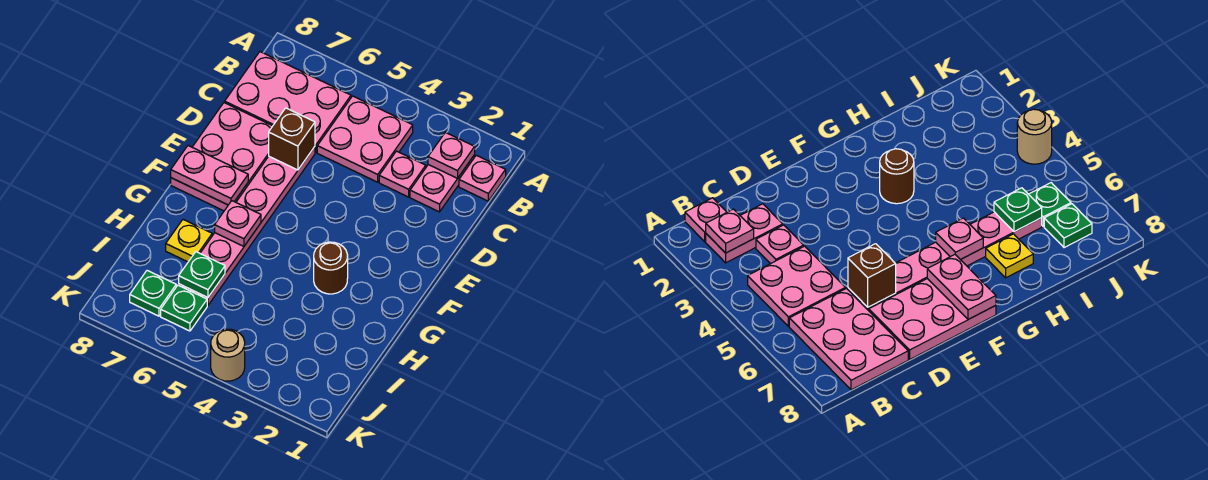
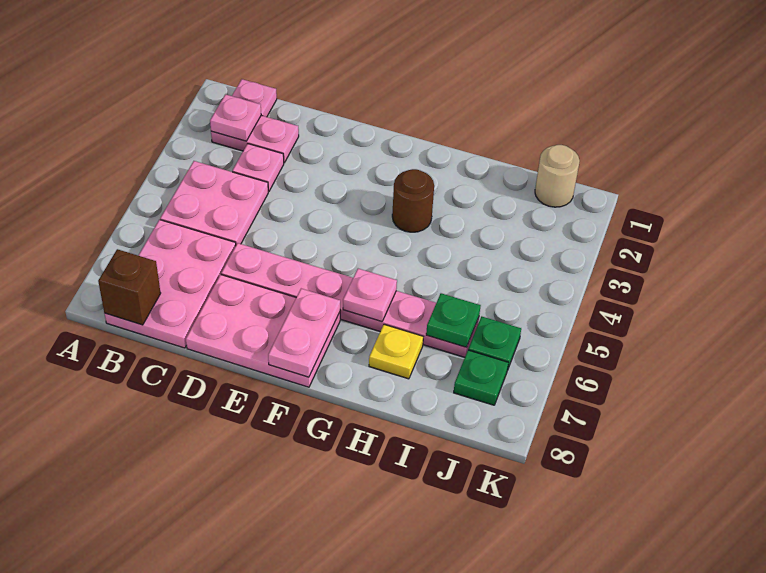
brown 1x1 brick [269,108,315,170] -> brown 1x1 brick moved to [98,249,161,325]
tan 1x1 round brick [211,329,245,381] -> tan 1x1 round brick moved to [535,145,580,207]

